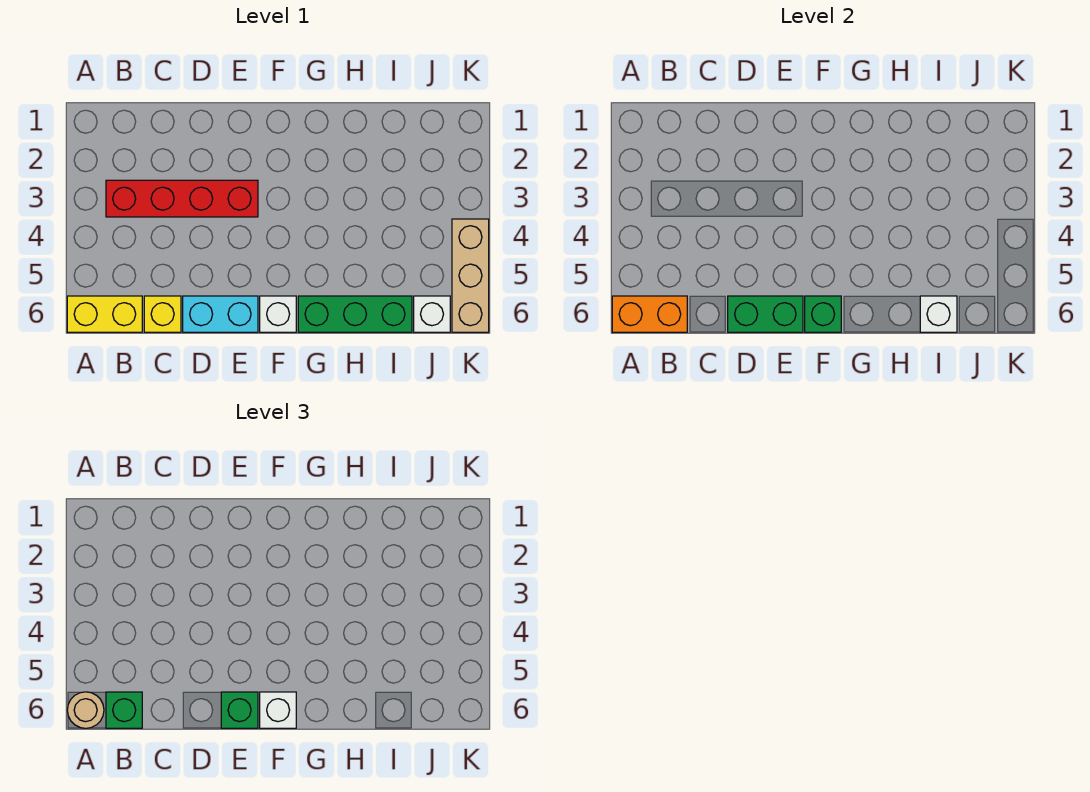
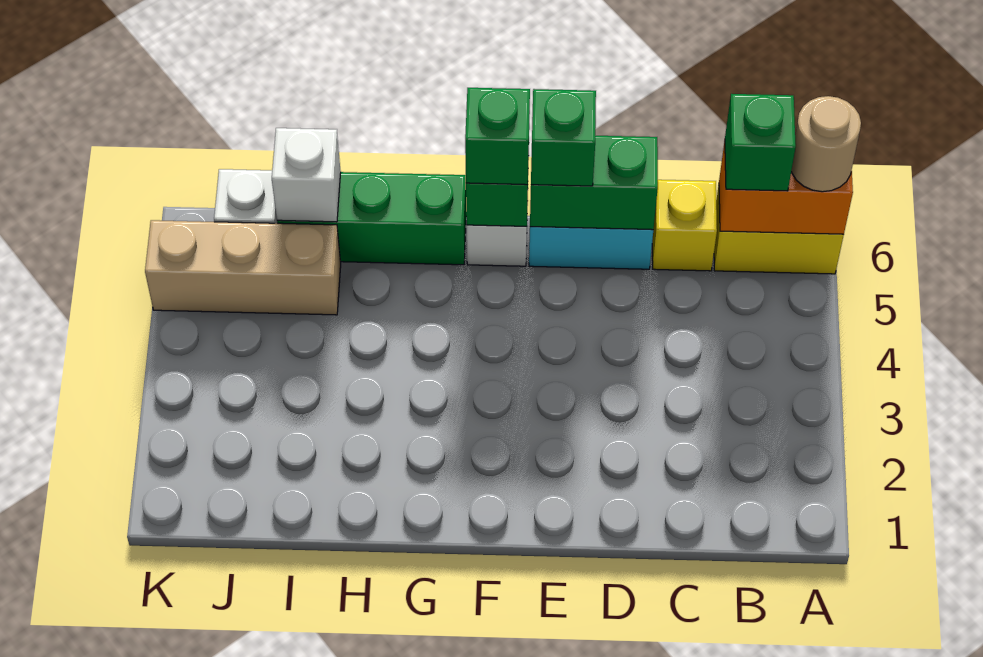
red 1x4 brick [106,180,258,217] -> none
white 1x1 brick [260,692,296,728] -> green 1x1 brick [465,88,530,185]
tan 1x3 brick [452,219,489,332] -> tan 1x3 brick turned to [145,220,341,315]

